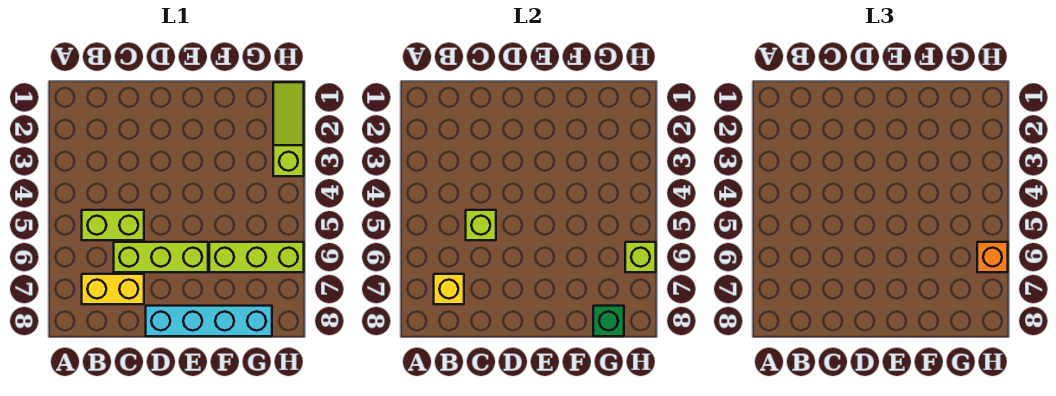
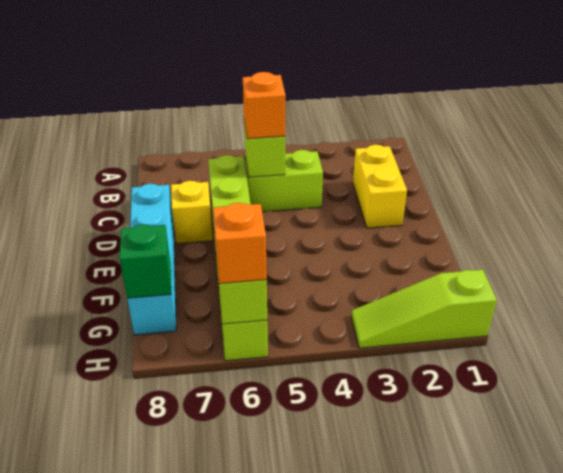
lime 1x2 brick [82,210,144,240] -> lime 1x2 brick turned to [246,150,323,212]
yellow 1x2 brick [82,274,144,304] -> yellow 1x2 brick moved to [353,145,407,228]
yellow 1x1 brick [434,274,464,304] -> yellow 1x1 brick moved to [171,181,213,244]
none -> orange 1x1 brick [243,72,285,139]
lime 1x3 slope [273,82,304,176] -> lime 1x3 slope turned to [351,270,497,348]

